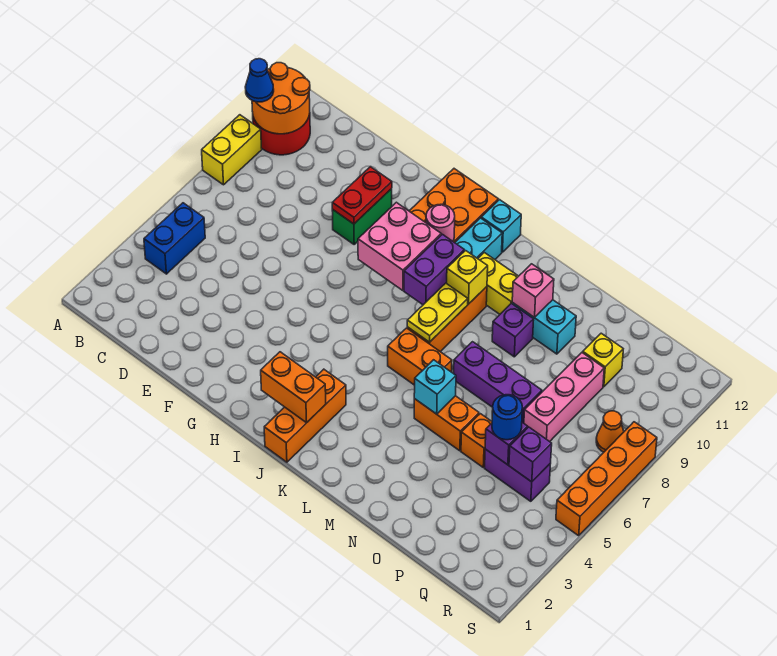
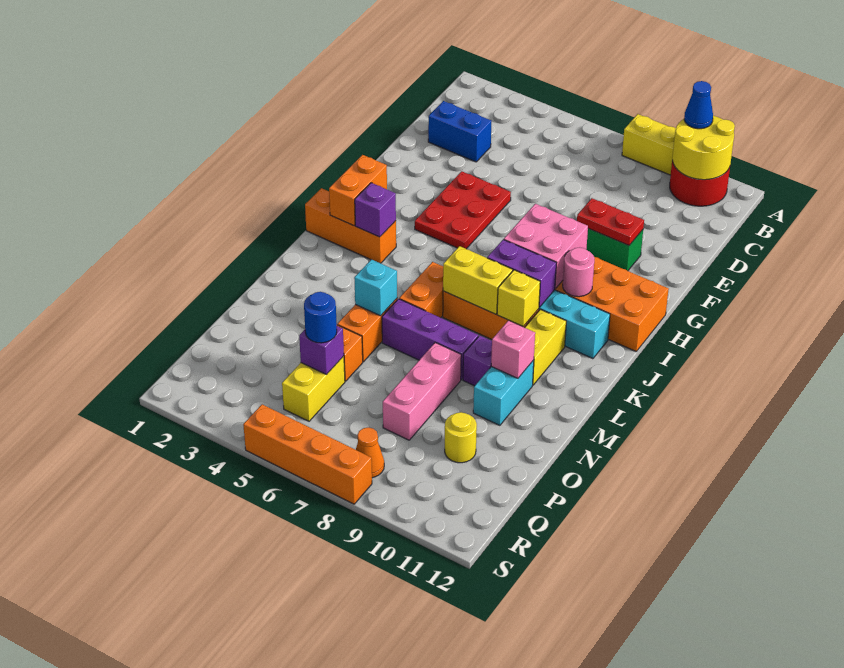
orange 2x2 round brick [252,63,310,134] -> yellow 2x2 round brick [672,116,735,180]
blue 1x2 brick [144,203,205,274] -> blue 1x2 brick moved to [428,101,491,162]
none -> red 2x3 plate [415,171,511,249]
cyan 1x1 brick [481,200,521,252] -> none
yellow 1x2 plate [407,283,468,342] -> yellow 1x2 brick [443,246,513,314]
purple 1x3 brick [454,342,542,423] -> purple 1x3 brick turned to [382,299,478,380]
purple 1x2 brick [485,449,551,501] -> yellow 1x2 brick [282,356,345,421]
pink 1x3 brick [524,353,604,442] -> pink 1x3 brick turned to [383,343,461,440]
yellow 1x1 brick [583,333,623,387] -> yellow 1x1 round brick [445,412,477,463]
purple 1x1 brick [509,427,552,482] -> purple 1x1 brick moved to [355,183,396,237]

